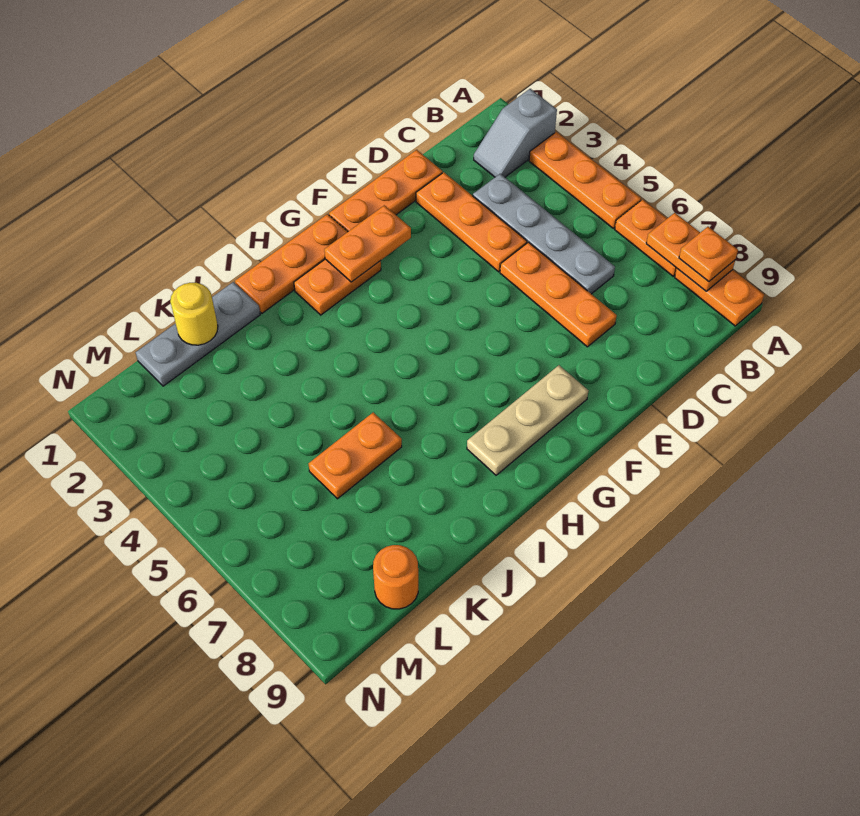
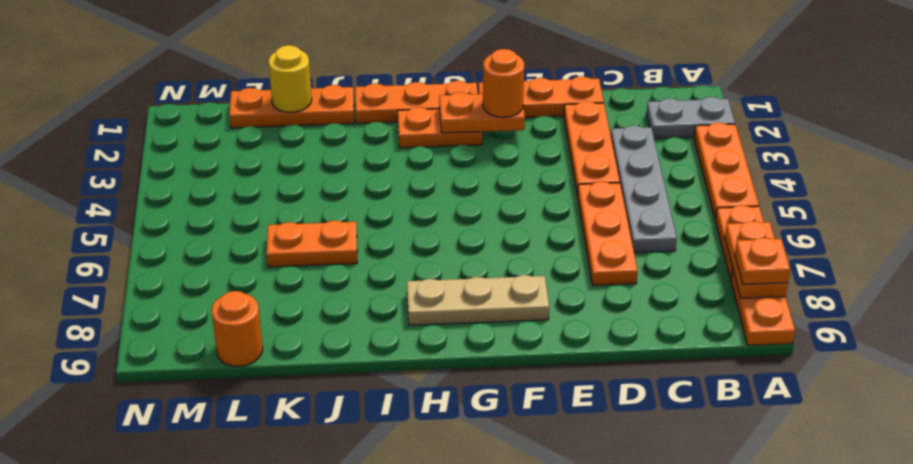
grey 1x2 slope [474,89,557,177] -> grey 1x2 plate [646,97,735,139]
none -> orange 1x1 round brick [483,49,524,117]
grey 1x3 plate [136,282,260,386] -> orange 1x3 plate [229,85,354,128]

